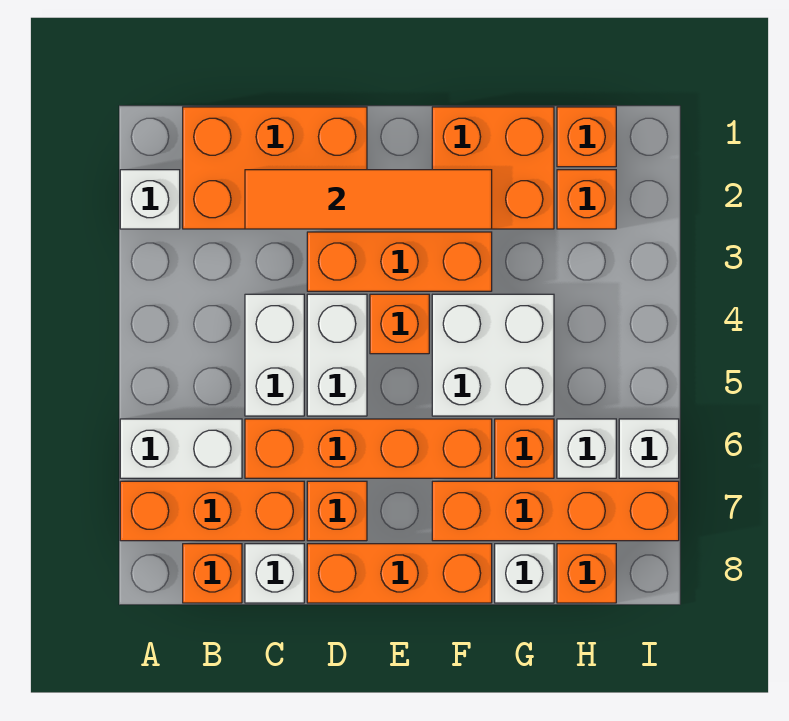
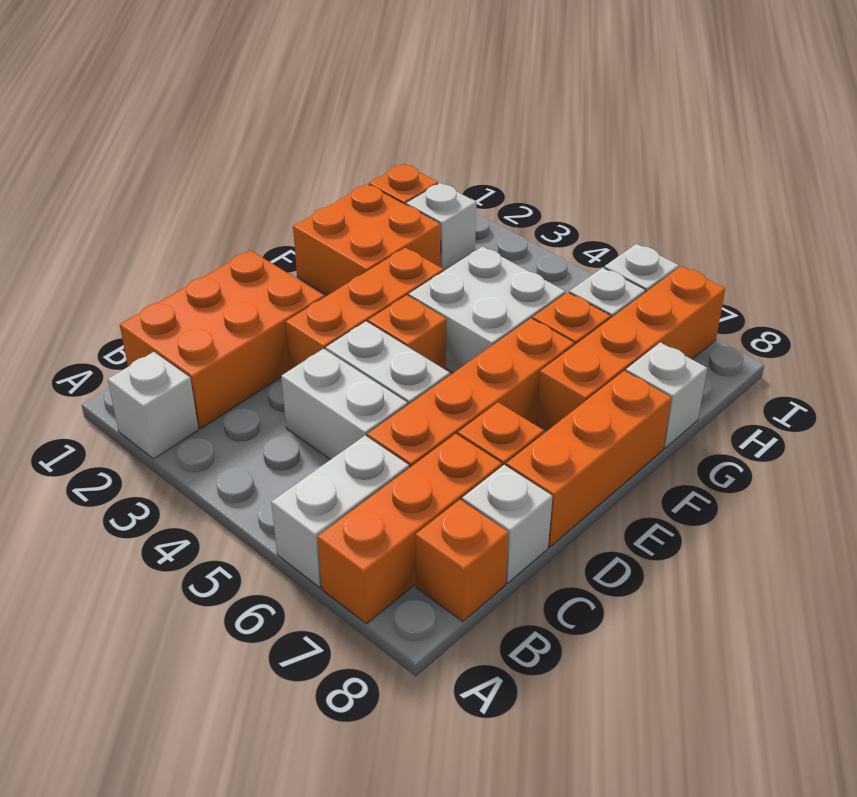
orange 1x4 tile [245,170,492,229] -> none
orange 1x1 brick [557,170,616,229] -> white 1x1 brick [406,183,476,271]
orange 1x1 brick [557,544,616,603] -> none

